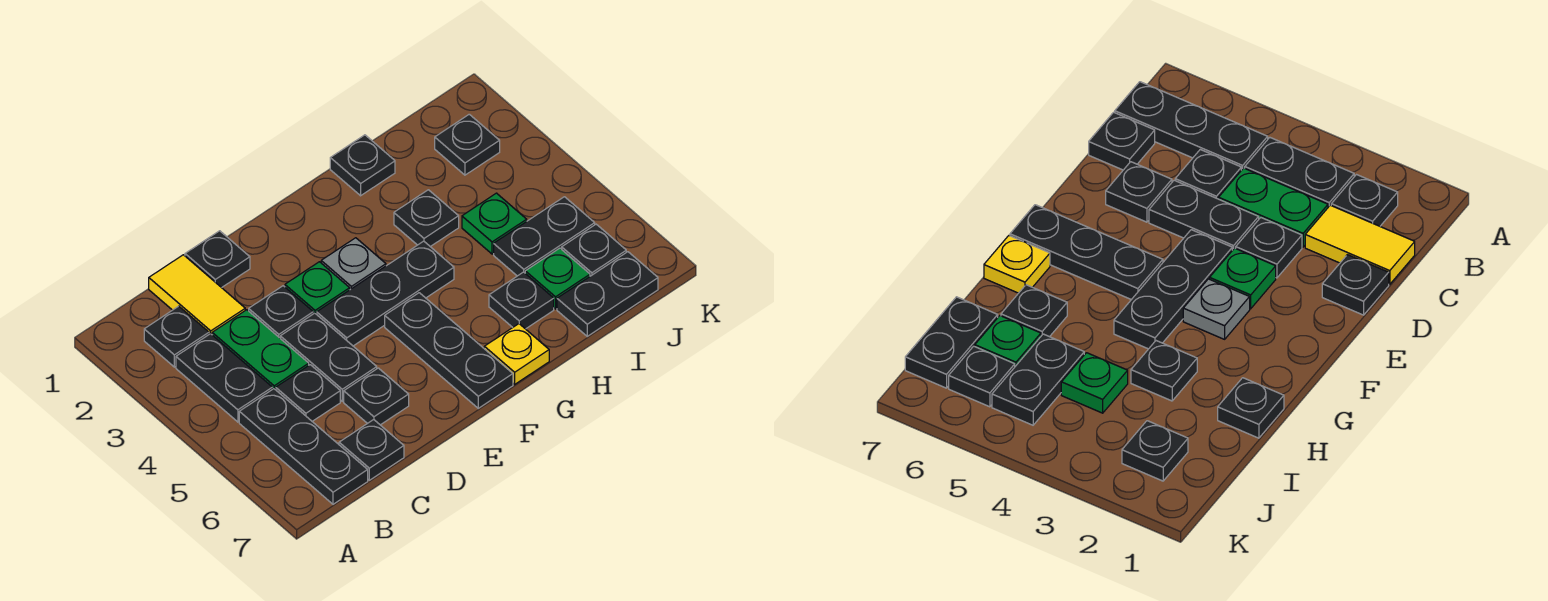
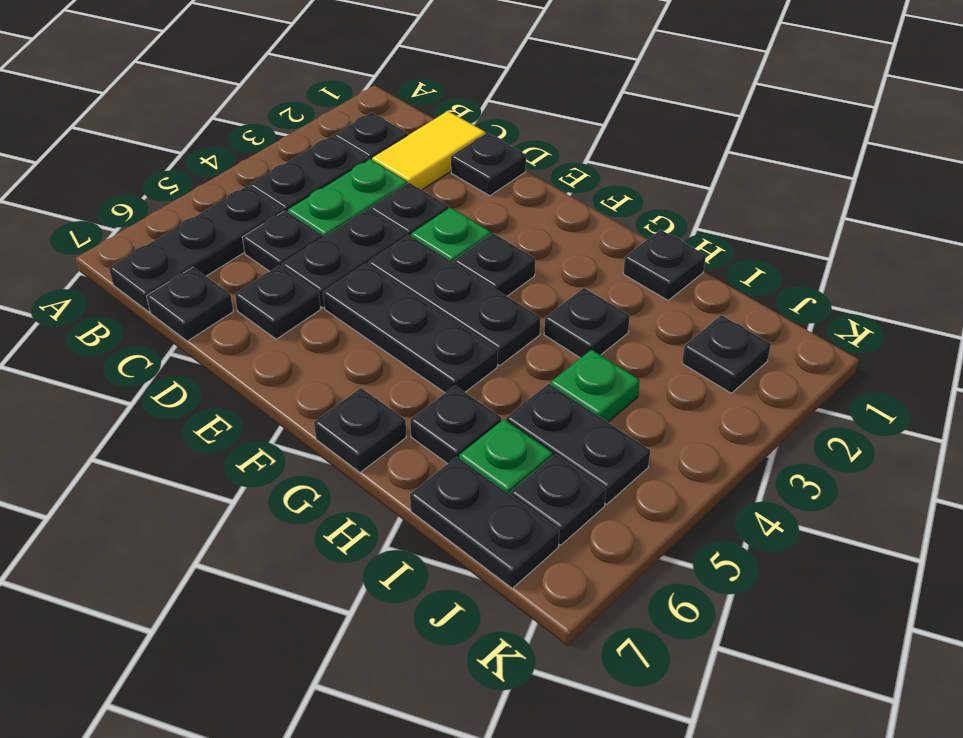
grey 1x1 plate [321,238,386,289] -> black 1x1 plate [454,233,535,296]
black 1x3 plate [385,293,513,408] -> black 1x3 plate turned to [323,264,498,393]
yellow 1x1 plate [484,324,549,384] -> black 1x1 plate [314,388,406,473]

